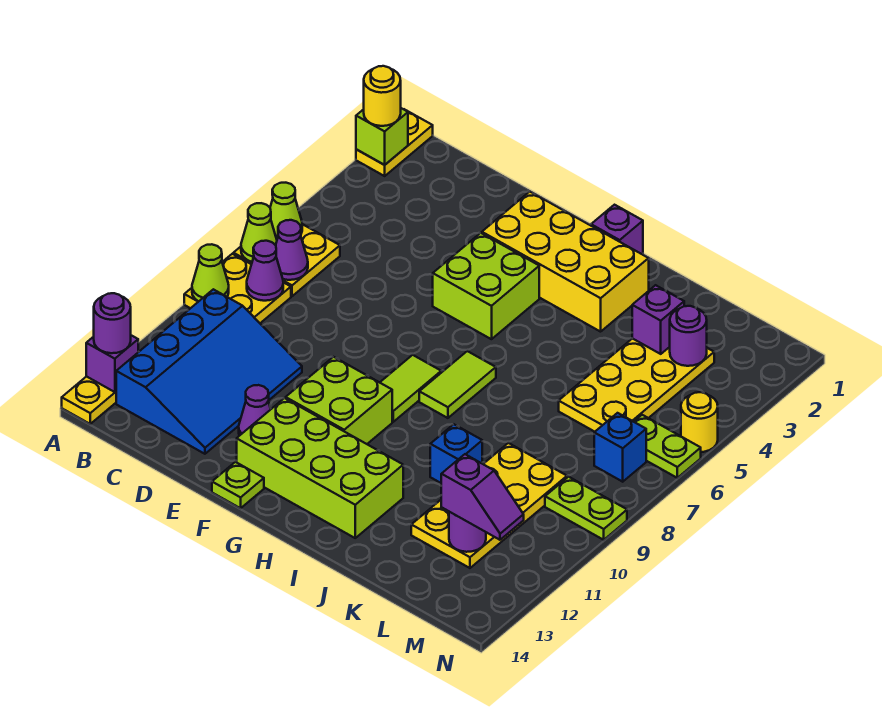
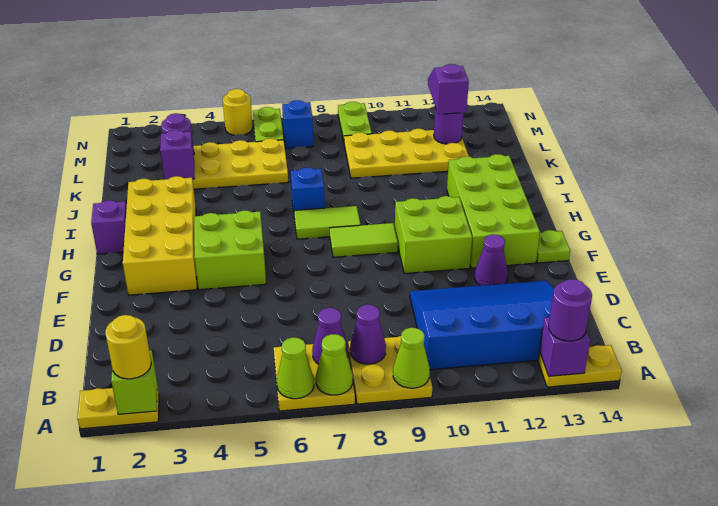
blue 1x1 brick [430,424,482,483] -> blue 1x1 brick moved to [291,167,325,212]

